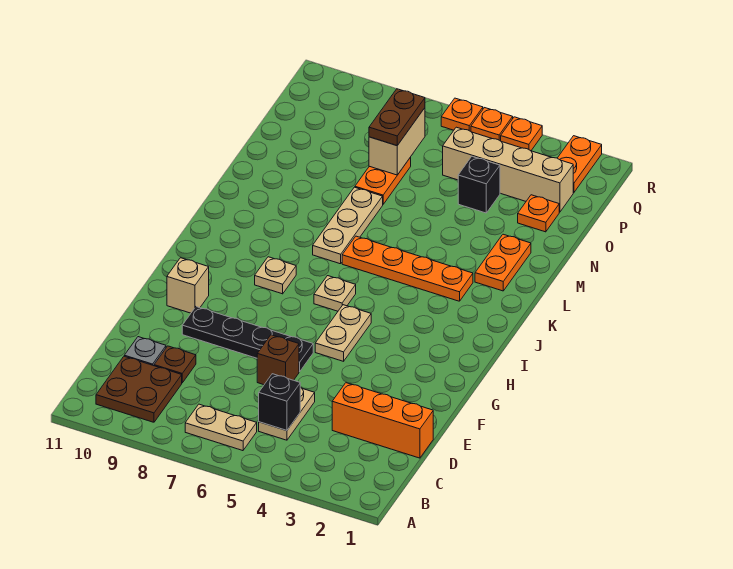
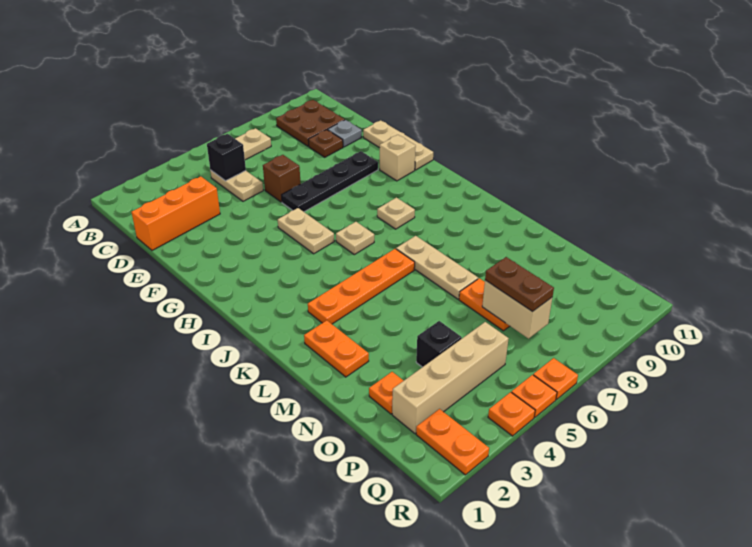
none -> tan 1x3 plate [363,120,433,170]

